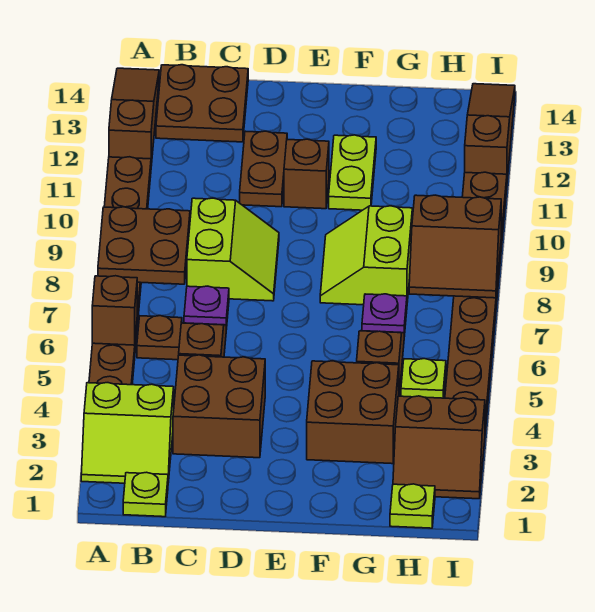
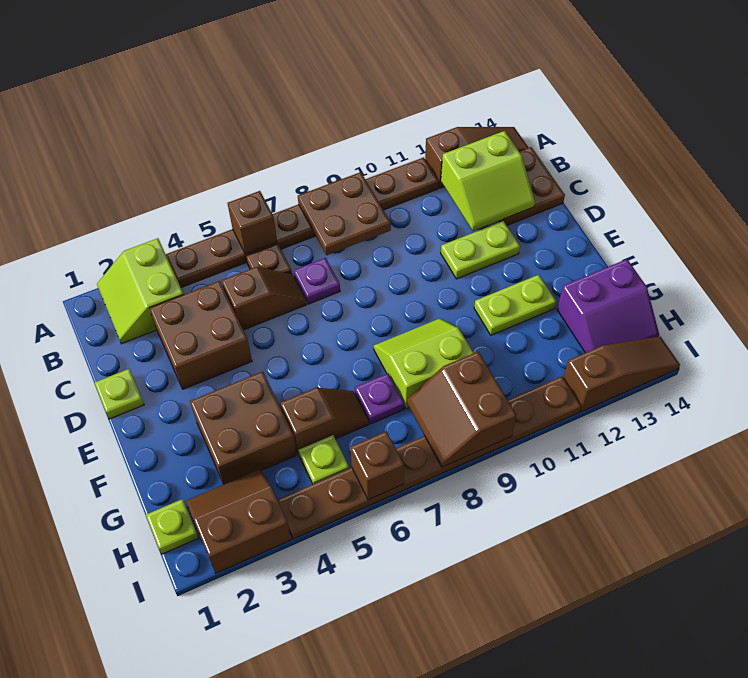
lime 1x1 plate [123,472,168,517] -> lime 1x1 plate moved to [95,369,144,419]
lime 2x2 slope [187,198,279,301] -> lime 2x2 slope moved to [441,131,535,231]
brown 1x2 plate [240,131,287,207] -> lime 1x2 plate [441,221,520,279]
brown 1x1 brick [284,139,329,209] -> brown 1x1 brick moved to [350,431,404,500]
none -> purple 2x2 slope [557,259,659,353]
brown 2x2 slope [393,396,485,499] -> brown 2x2 slope turned to [186,469,291,573]

